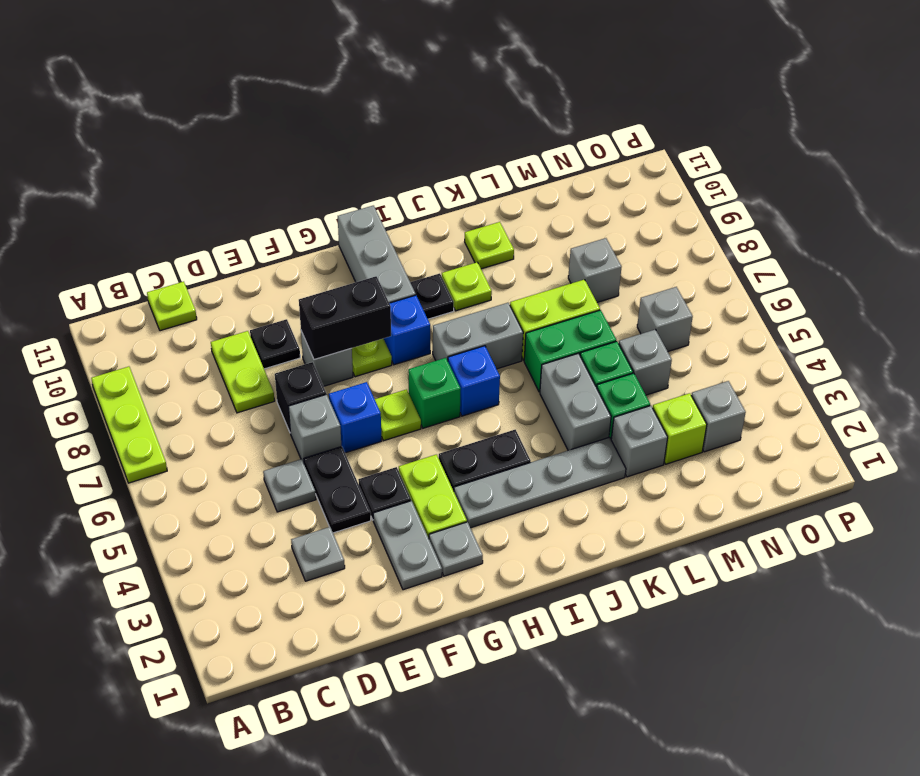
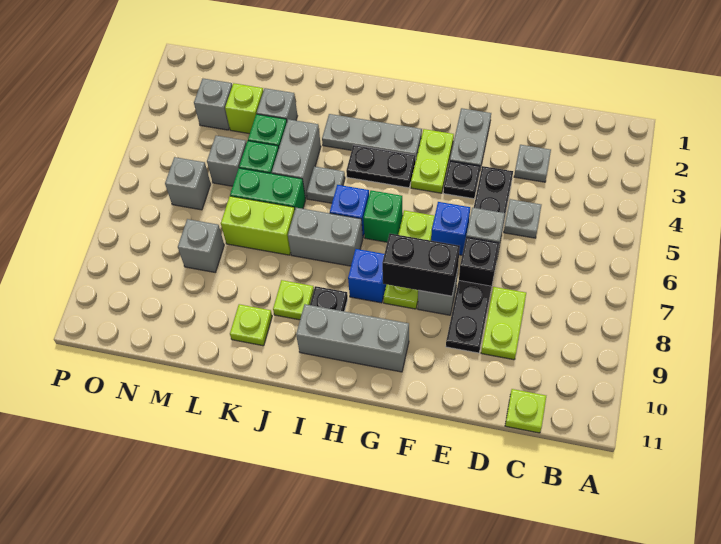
lime 1x3 plate [91,367,167,483] -> none
black 1x1 plate [250,319,300,369] -> black 1x2 plate [446,281,492,353]
grey 1x1 plate [429,522,483,576] -> grey 1x1 plate moved to [307,166,345,203]
grey 1x4 plate [454,437,626,528] -> grey 1x3 plate [322,114,422,158]
grey 1x3 brick [338,206,416,303] -> grey 1x3 brick turned to [296,304,409,372]

